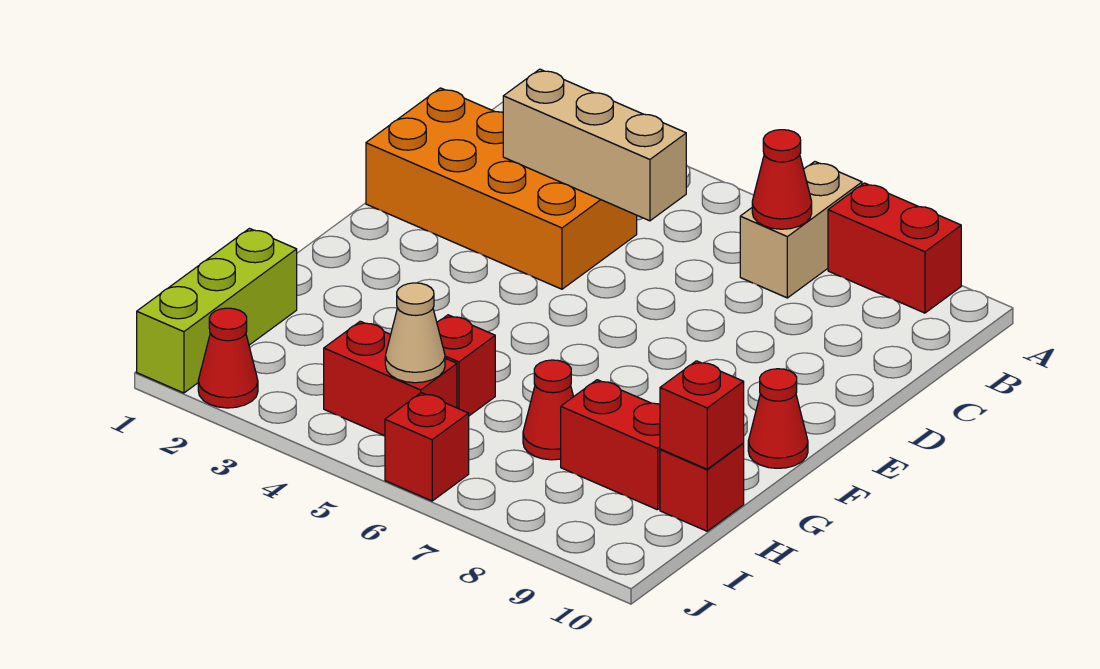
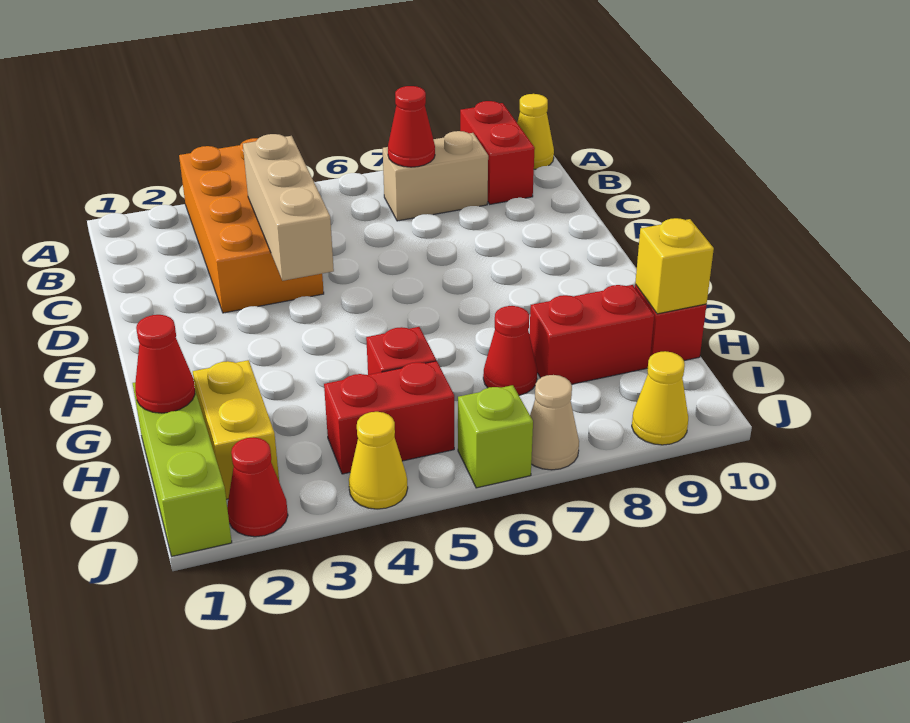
tan 1x2 brick [740,162,862,298] -> tan 1x2 brick turned to [383,131,488,221]
red 1x2 brick [828,183,961,313] -> red 1x2 brick turned to [460,101,535,204]
none -> yellow 1x1 cone [517,94,554,169]
orange 2x4 brick [366,88,637,289] -> orange 2x4 brick turned to [179,138,324,313]
tan 1x3 brick [503,69,686,221] -> tan 1x3 brick turned to [243,134,334,281]
red 1x1 cone [748,369,808,468] -> red 1x1 cone moved to [135,315,195,413]
none -> yellow 1x2 brick [193,360,279,499]
red 1x1 brick [660,361,744,469] -> yellow 1x1 brick [635,218,714,314]
tan 1x1 cone [385,283,445,383] -> tan 1x1 cone moved to [530,375,579,470]
none -> yellow 1x1 cone [349,412,408,509]
red 1x1 brick [385,393,469,501] -> lime 1x1 brick [458,385,533,488]
none -> yellow 1x1 cone [632,351,688,445]

